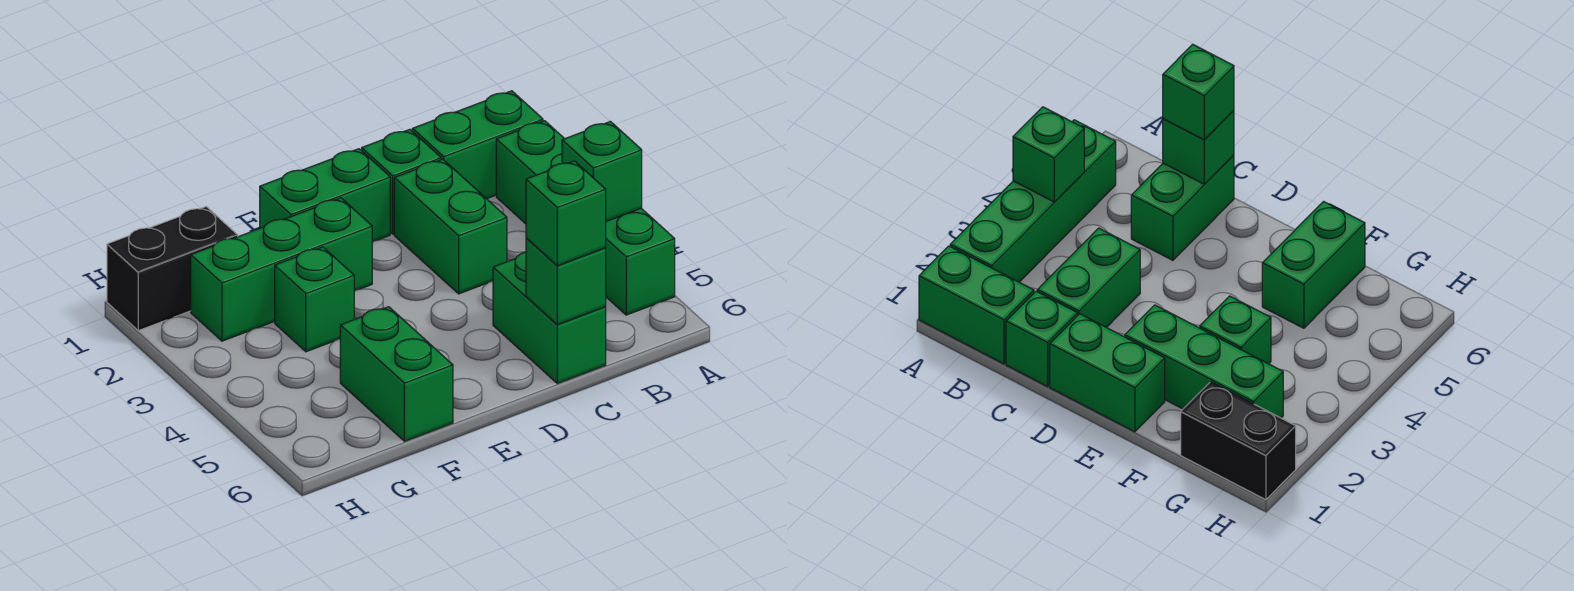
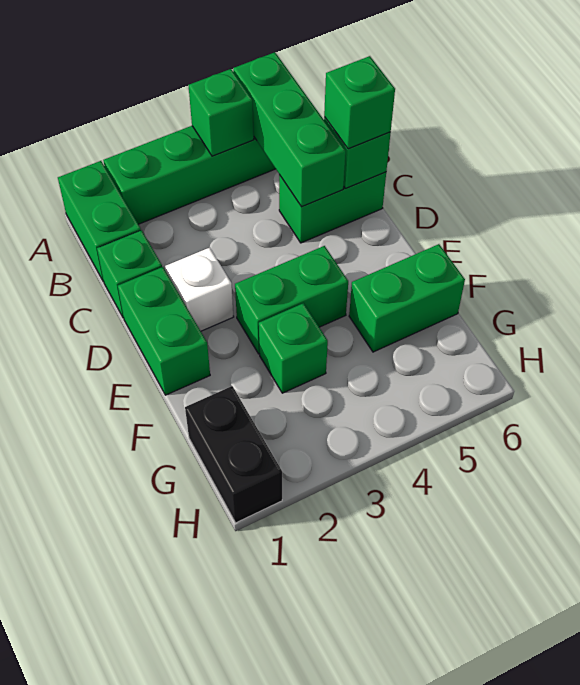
green 1x2 brick [394,159,507,294] -> green 1x2 brick moved to [235,246,348,354]
none -> white 1x1 brick [165,247,234,331]
green 1x3 brick [191,198,372,341] -> green 1x3 brick moved to [233,52,346,207]

